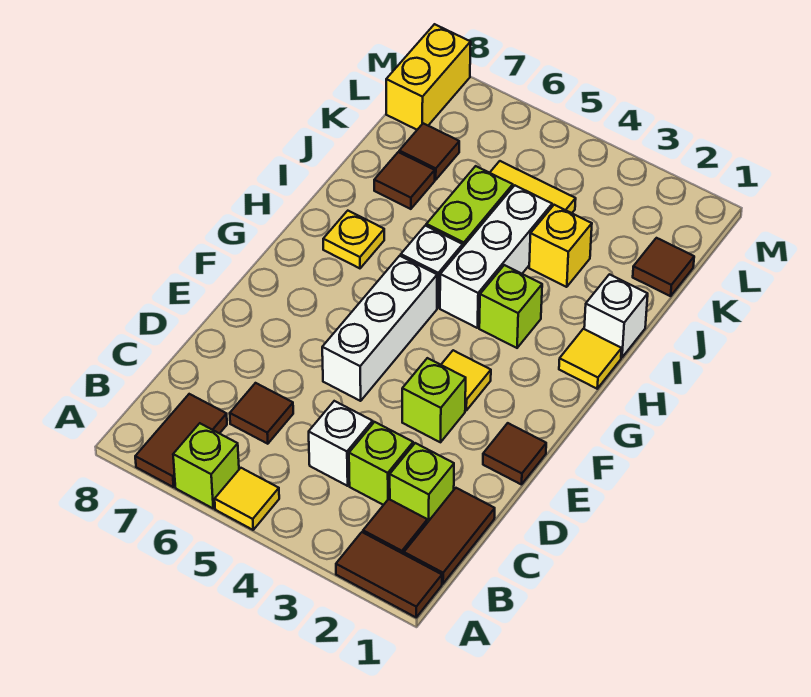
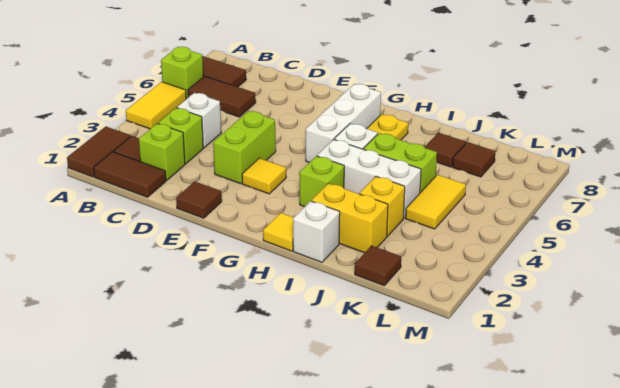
yellow 1x1 tile [215,468,279,530] -> yellow 1x2 tile [126,82,186,129]
brown 1x1 tile [230,383,293,444] -> brown 1x2 tile [188,76,256,117]
lime 1x1 brick [402,358,466,442] -> lime 1x2 brick [213,111,276,184]
white 1x3 brick [322,256,437,401] -> white 1x3 brick turned to [306,84,381,162]
yellow 1x2 brick [386,24,471,130] -> yellow 1x2 brick moved to [311,183,388,253]

